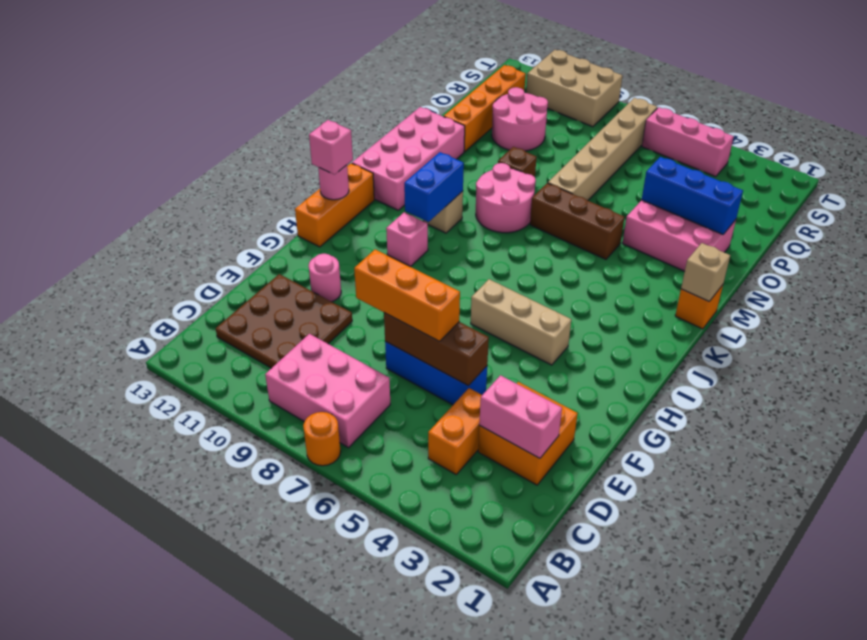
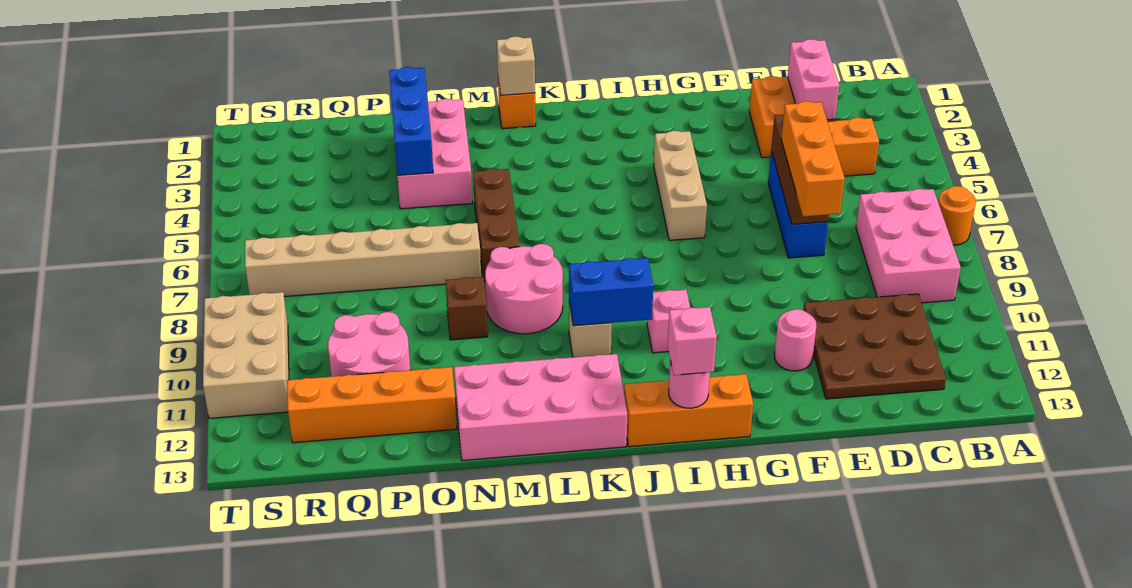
pink 1x3 brick [642,107,734,177] -> none

